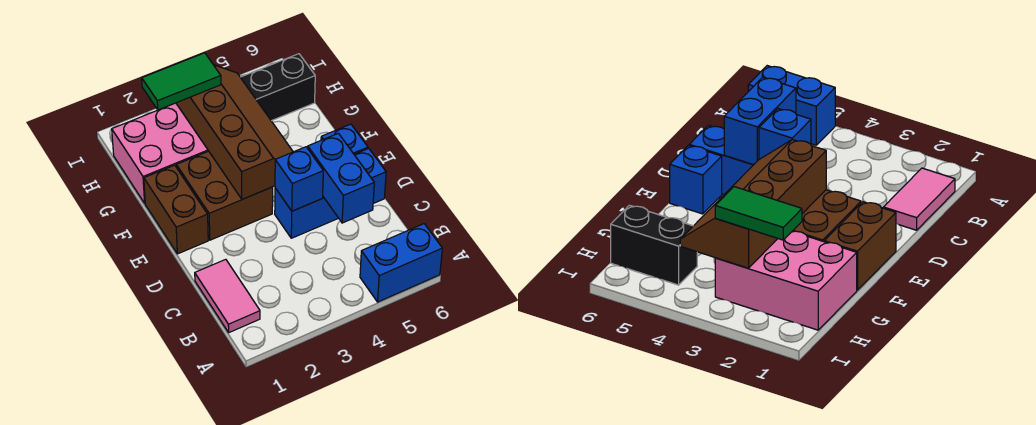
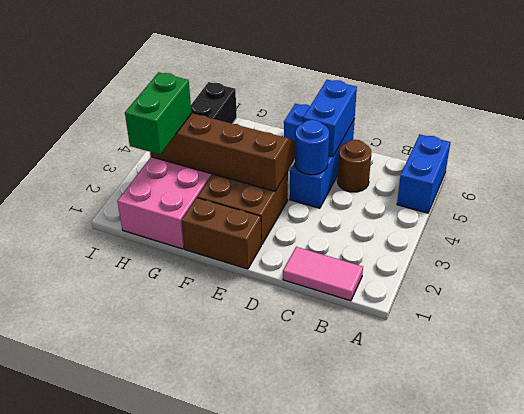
none -> brown 1x1 round brick [337,140,372,192]
blue 1x2 brick [308,133,374,223] -> blue 1x2 brick turned to [303,80,357,157]
blue 1x1 brick [275,147,323,211] -> blue 1x1 round brick [295,120,329,175]
green 1x2 tile [142,53,221,110] -> green 1x2 brick [125,72,191,154]

